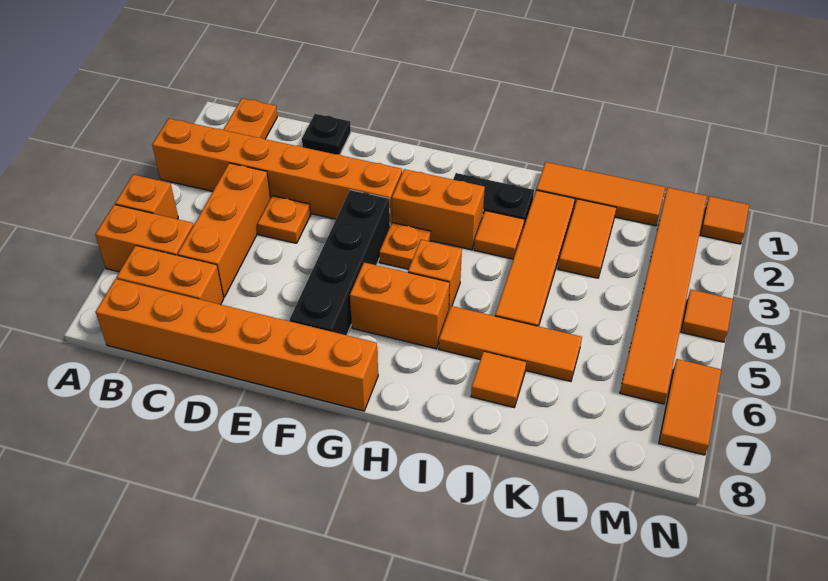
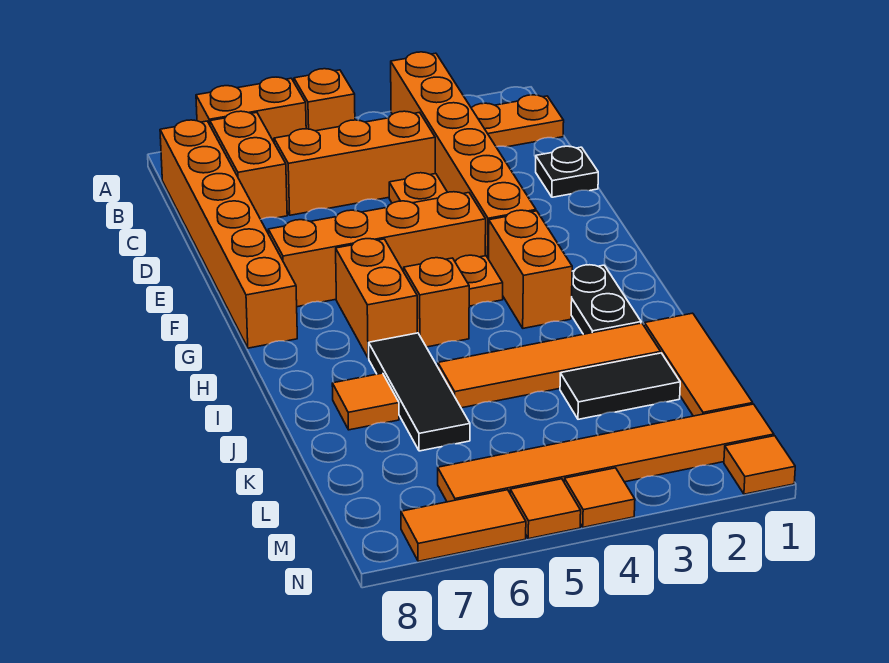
orange 1x2 brick [95,205,194,272] -> orange 1x2 brick turned to [196,77,306,142]
black 1x4 brick [290,190,390,335] -> orange 1x4 brick [268,192,486,307]
orange 1x1 tile [474,211,524,259] -> orange 1x1 tile moved to [510,479,581,539]
orange 1x3 tile [439,306,582,381] -> black 1x3 tile [369,333,470,451]
orange 1x2 tile [558,199,616,278] -> black 1x2 tile [560,353,680,419]

